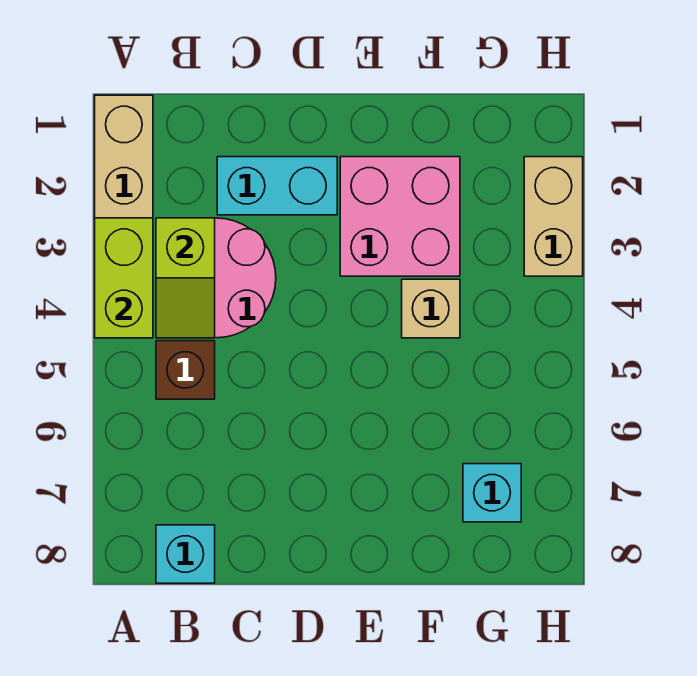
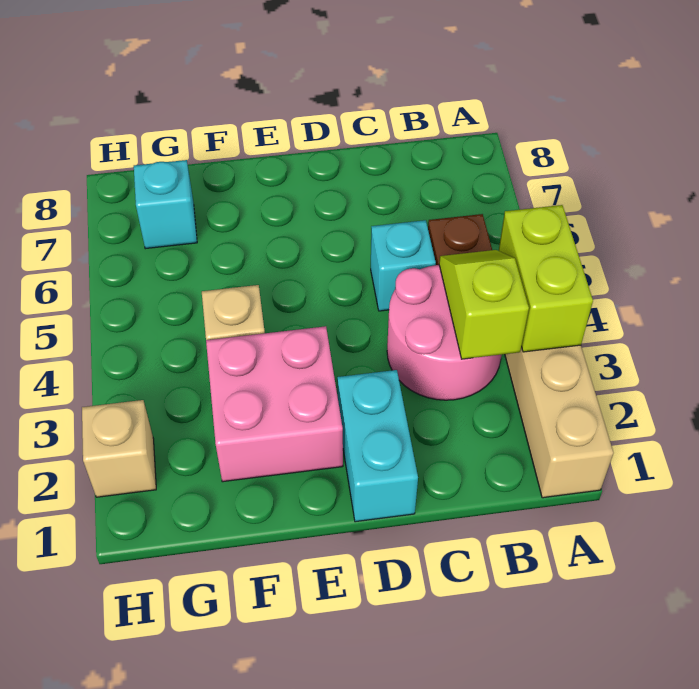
cyan 1x1 brick [156,525,215,583] -> cyan 1x1 brick moved to [371,220,436,311]
cyan 1x2 brick [217,157,337,215] -> cyan 1x2 brick turned to [337,370,418,522]
tan 1x2 brick [524,157,583,276] -> tan 1x1 brick [82,400,156,497]

